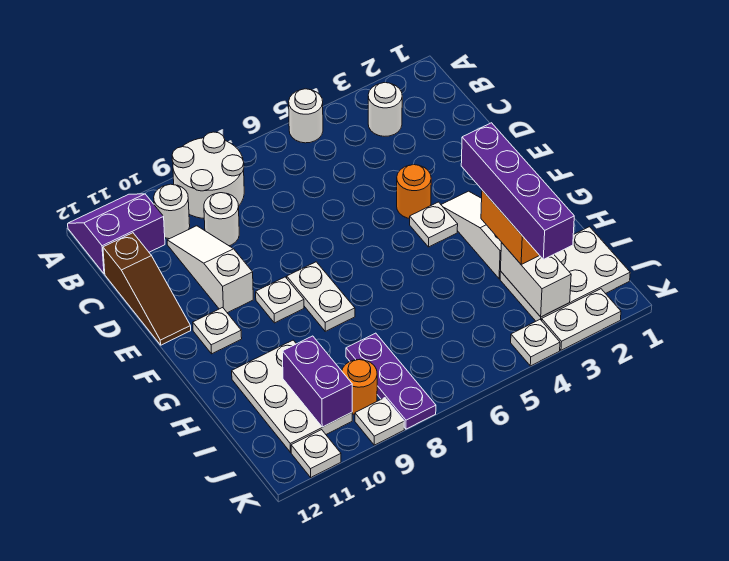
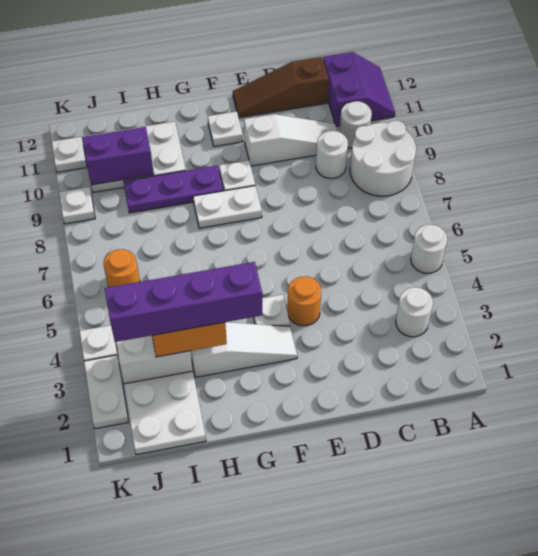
purple 1x3 plate [346,333,436,429] -> purple 1x3 plate moved to [124,166,223,213]
orange 1x1 round brick [342,360,377,414] -> orange 1x1 round brick moved to [104,249,140,287]

